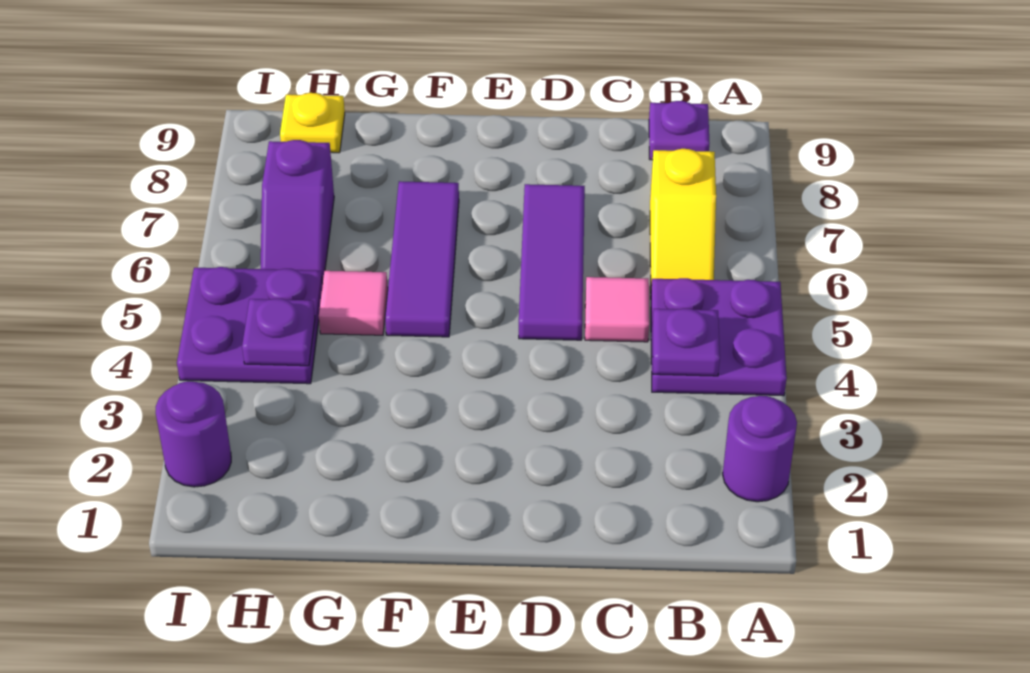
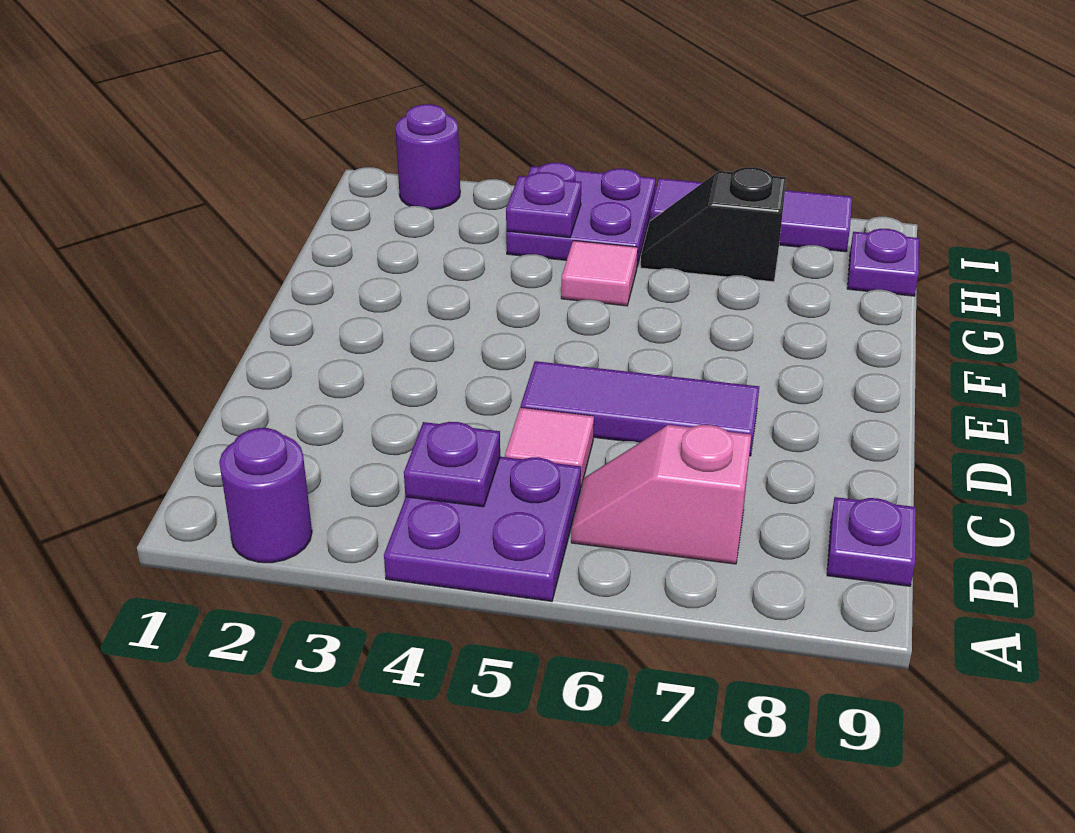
yellow 1x2 slope [650,149,716,285] -> pink 1x2 slope [571,425,751,564]
purple 1x3 tile [385,181,459,337] -> purple 1x3 tile moved to [650,178,852,252]
purple 1x2 slope [261,140,334,284] -> black 1x2 slope [640,167,786,282]
yellow 1x1 plate [280,93,345,153] -> purple 1x1 plate [847,229,919,296]

